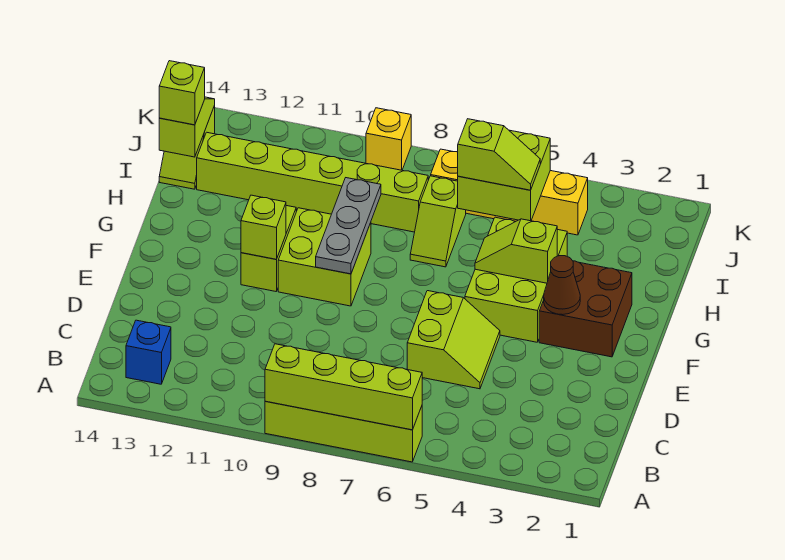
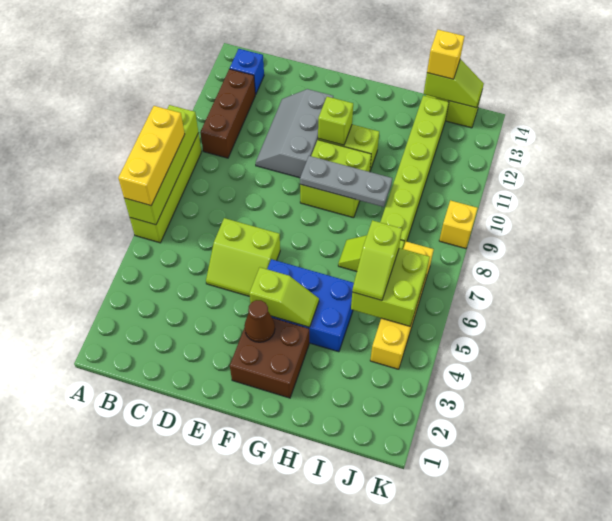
none -> yellow 1x3 brick [118,106,185,206]
none -> brown 1x3 brick [200,69,256,158]
none -> grey 2x3 slope [256,89,333,178]
lime 2x3 brick [465,217,567,342] -> blue 2x3 brick [267,259,354,352]
lime 1x2 slope [475,219,557,283] -> lime 1x2 slope turned to [249,267,319,327]
lime 1x1 brick [159,61,205,125] -> yellow 1x1 brick [427,30,465,79]

